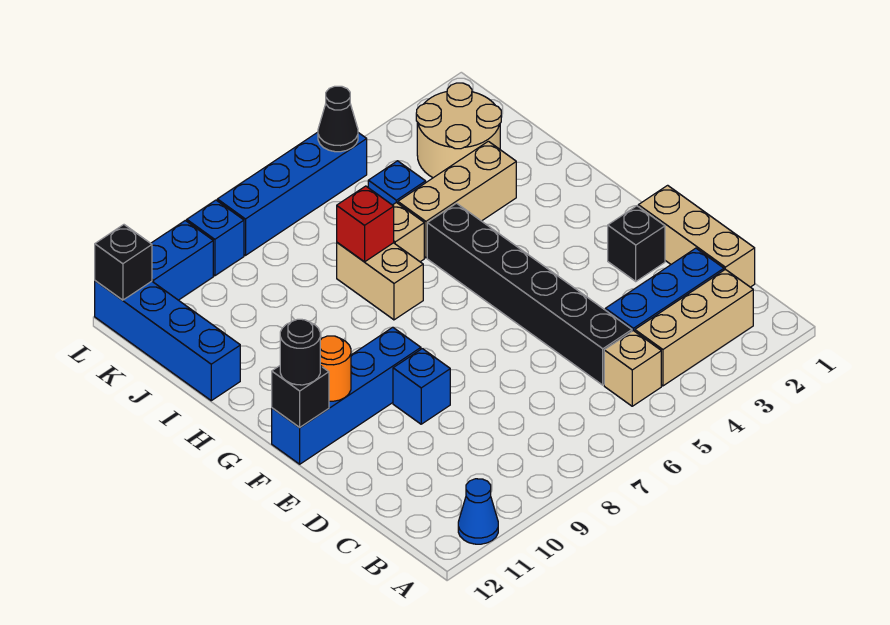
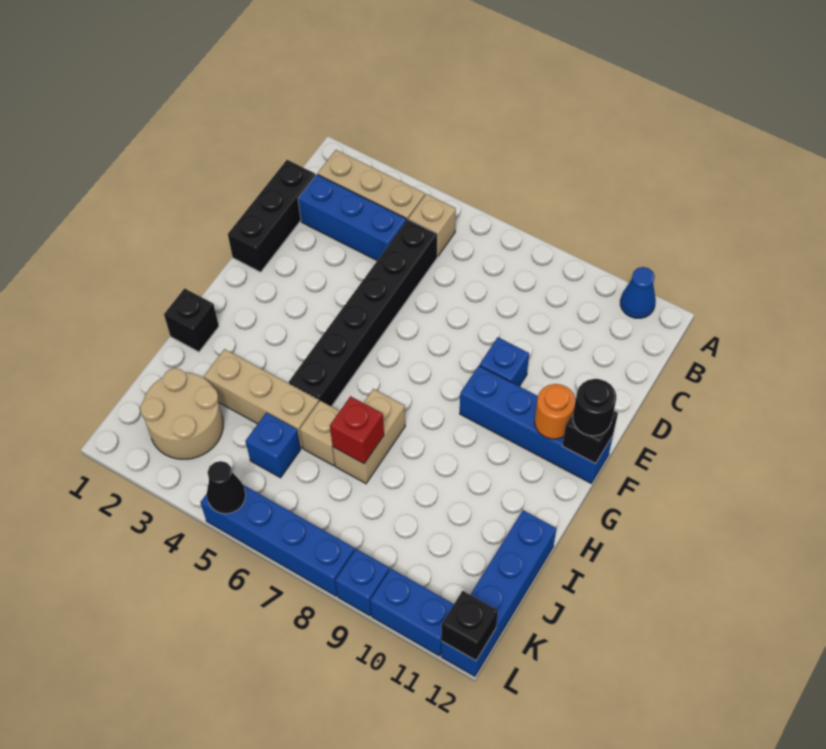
tan 1x3 brick [638,185,755,287] -> black 1x3 brick [228,160,315,272]
black 1x1 brick [608,206,665,281] -> black 1x1 brick moved to [164,288,219,352]

